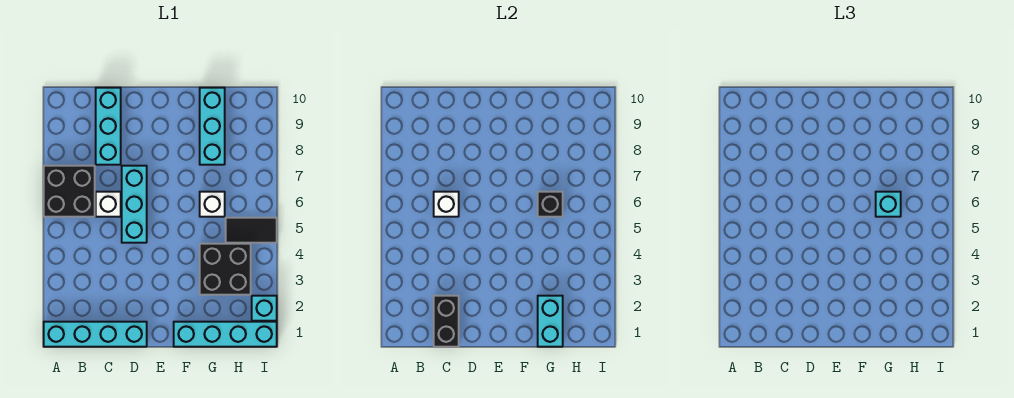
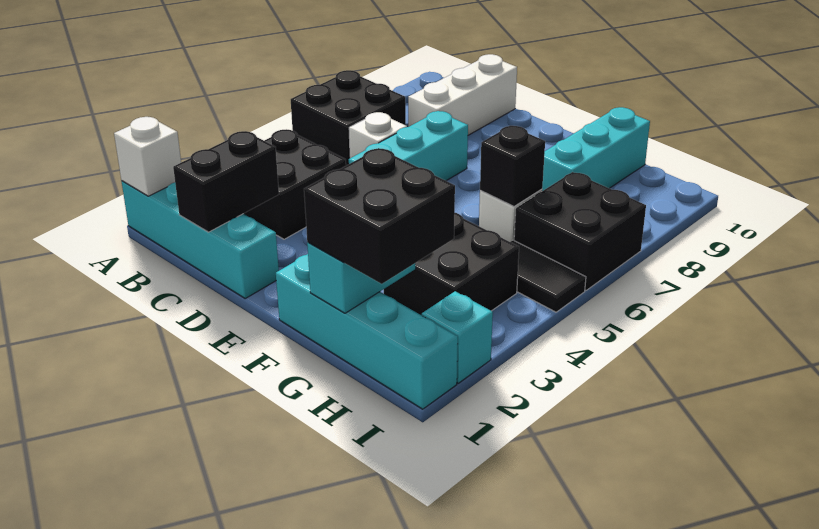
none -> black 2x2 brick [244,130,346,239]
white 1x1 brick [434,192,459,217] -> white 1x1 brick moved to [114,117,181,196]
cyan 1x3 brick [96,88,121,165] -> white 1x3 brick [408,54,517,135]
none -> black 2x2 brick [304,148,455,284]
cyan 1x1 brick [876,192,901,217] -> none
none -> black 2x2 brick [514,172,646,291]

